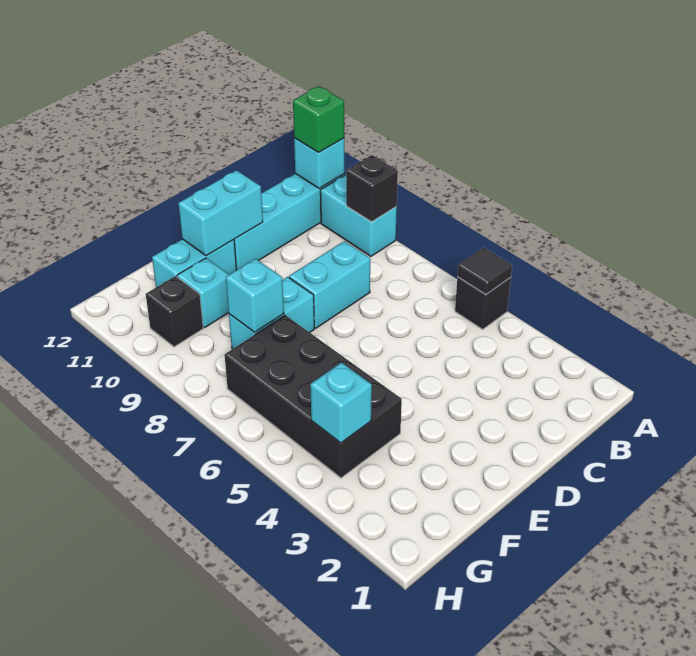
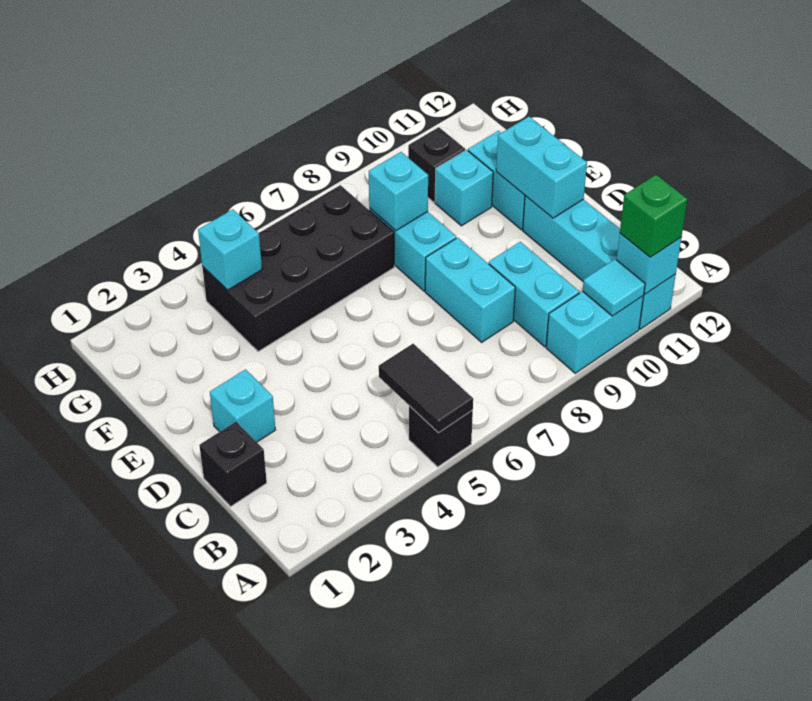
black 1x1 tile [457,248,512,294] -> black 1x2 tile [379,344,473,433]
black 1x1 brick [346,155,398,222] -> black 1x1 brick moved to [199,422,267,506]
none -> cyan 1x1 tile [583,259,645,316]
none -> cyan 1x2 brick [489,242,579,347]
none -> cyan 1x1 brick [210,370,275,442]

